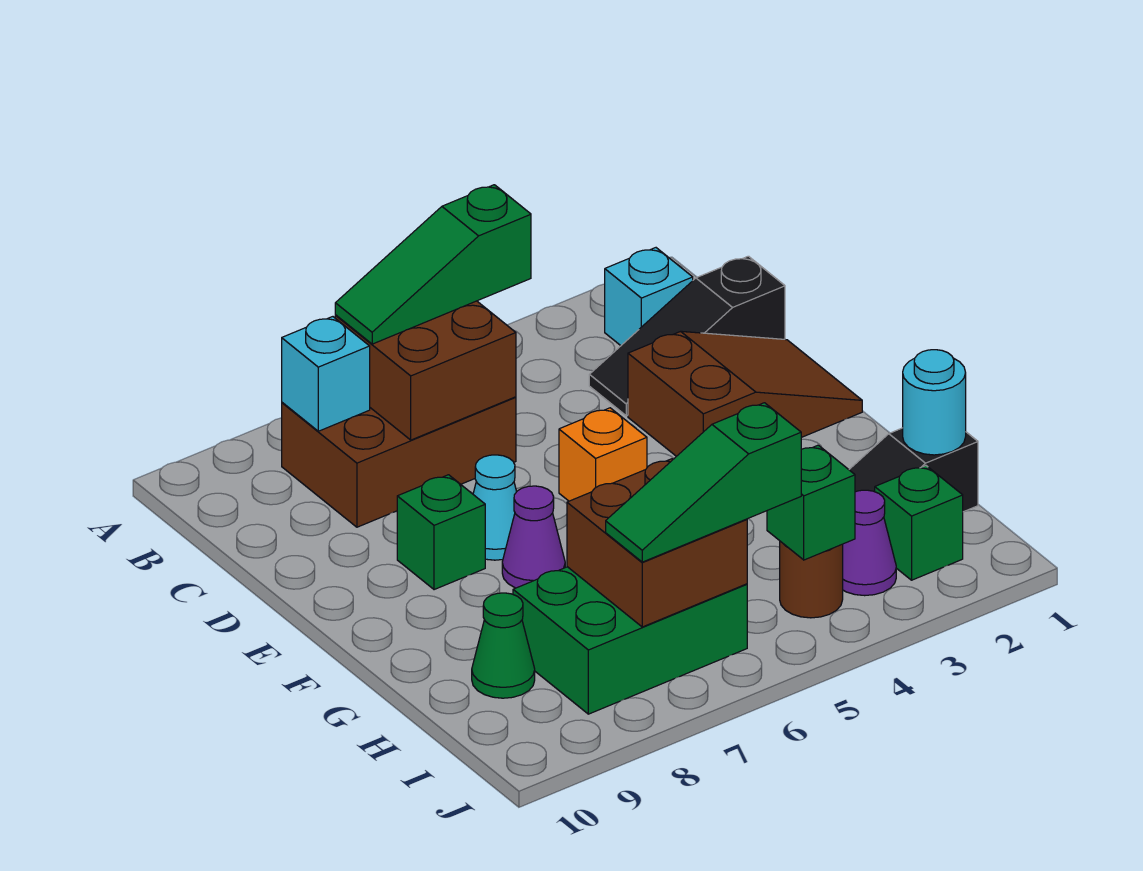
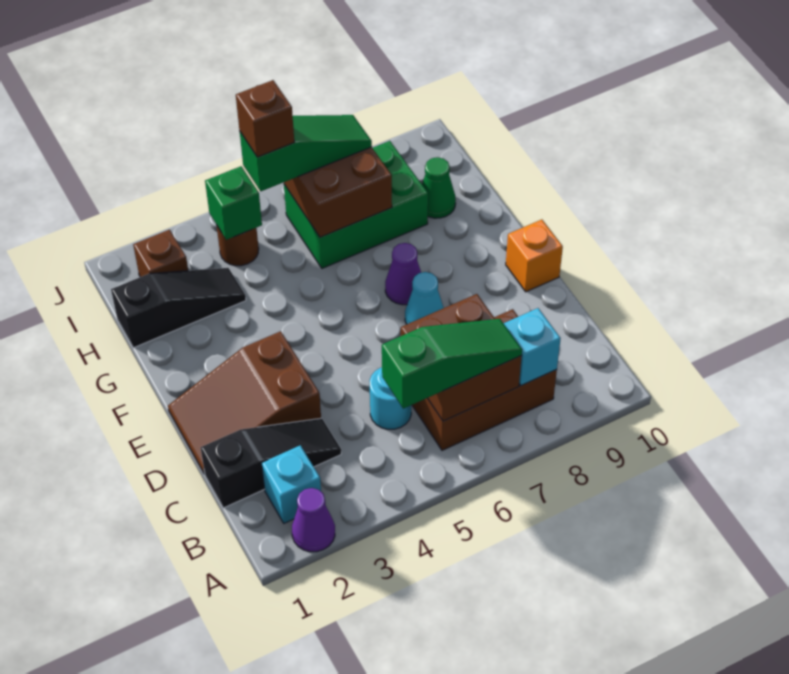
orange 1x1 brick [559,408,647,501] -> orange 1x1 brick moved to [506,220,563,292]
green 1x1 brick [397,475,485,590] -> none
cyan 1x1 round brick [903,350,966,455] -> cyan 1x1 round brick moved to [370,367,411,429]
green 1x1 brick [875,466,963,580] -> brown 1x1 brick [133,230,188,277]
purple 1x1 cone [843,490,896,596] -> purple 1x1 cone moved to [292,488,335,552]
none -> brown 1x1 brick [236,80,294,157]

